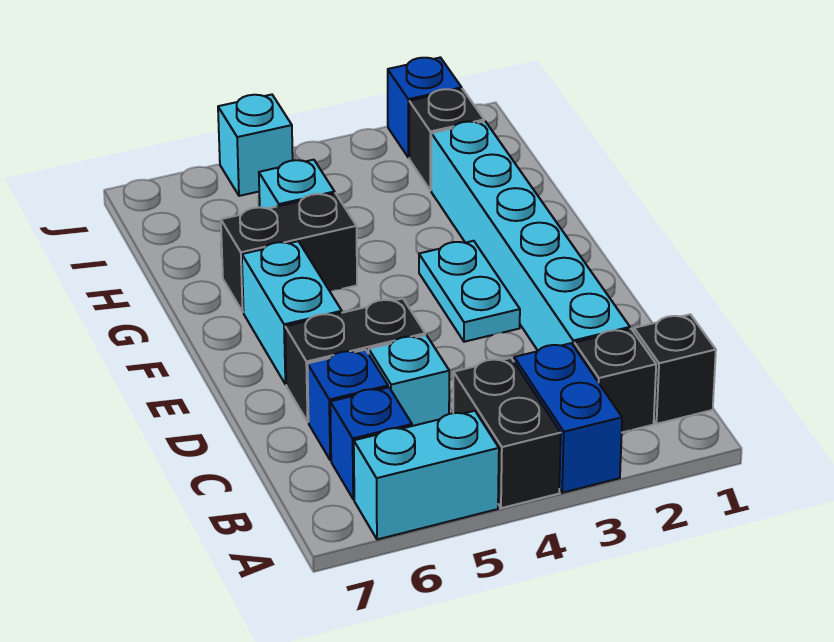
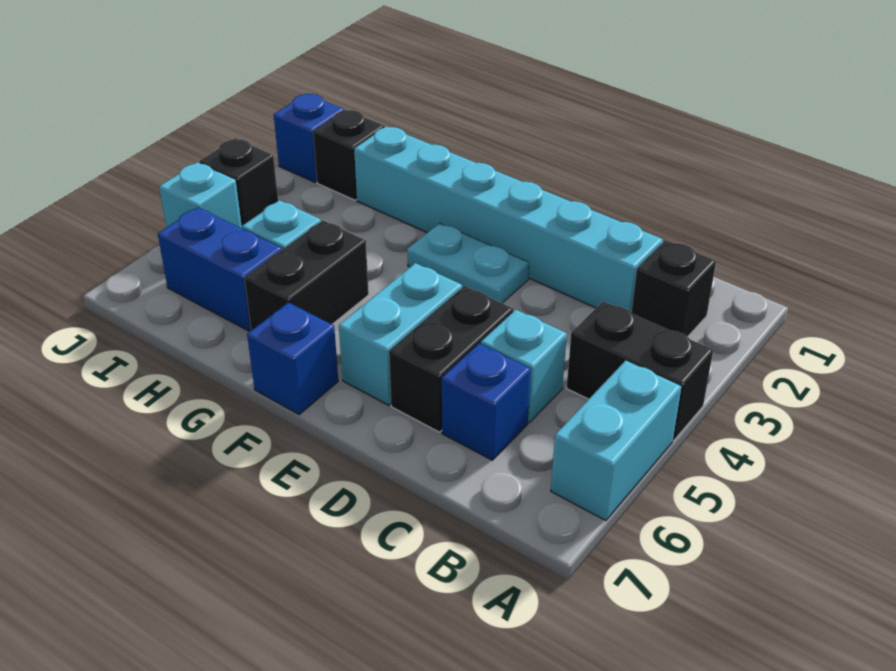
blue 1x2 brick [514,343,622,493] -> blue 1x2 brick moved to [158,207,282,331]
black 1x1 brick [634,314,716,424] -> black 1x1 brick moved to [199,138,278,226]
blue 1x1 brick [330,387,412,499] -> blue 1x1 brick moved to [247,302,338,414]
cyan 1x2 brick [242,241,342,385] -> cyan 1x2 brick turned to [339,263,462,405]

